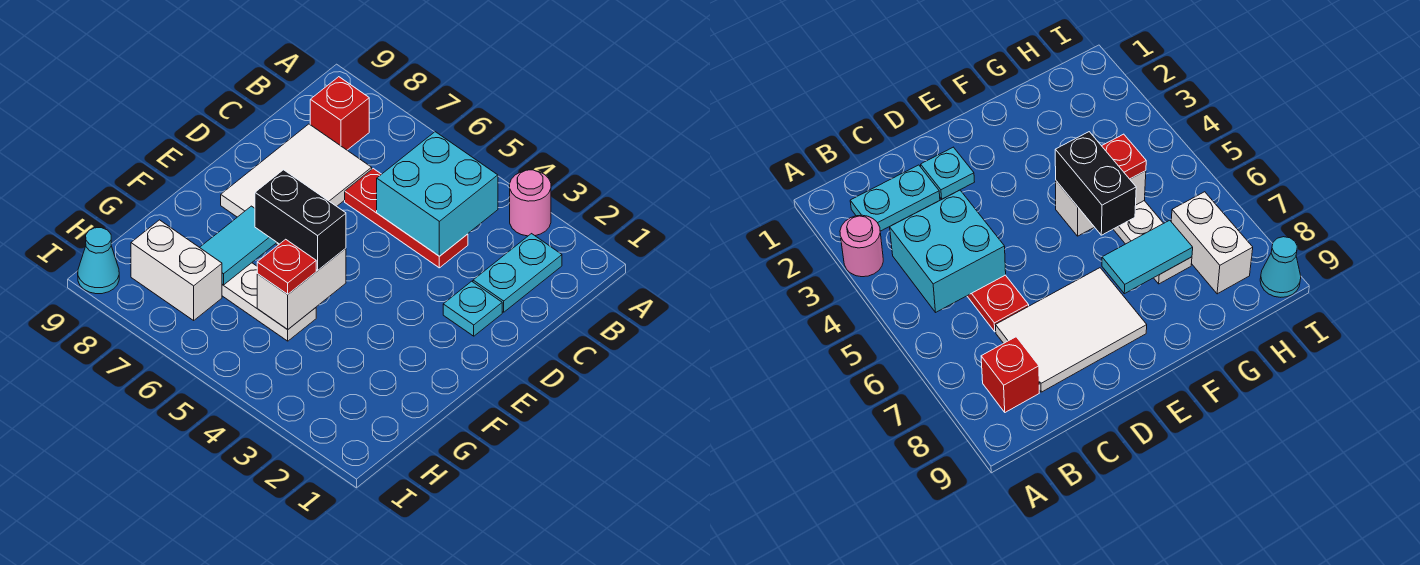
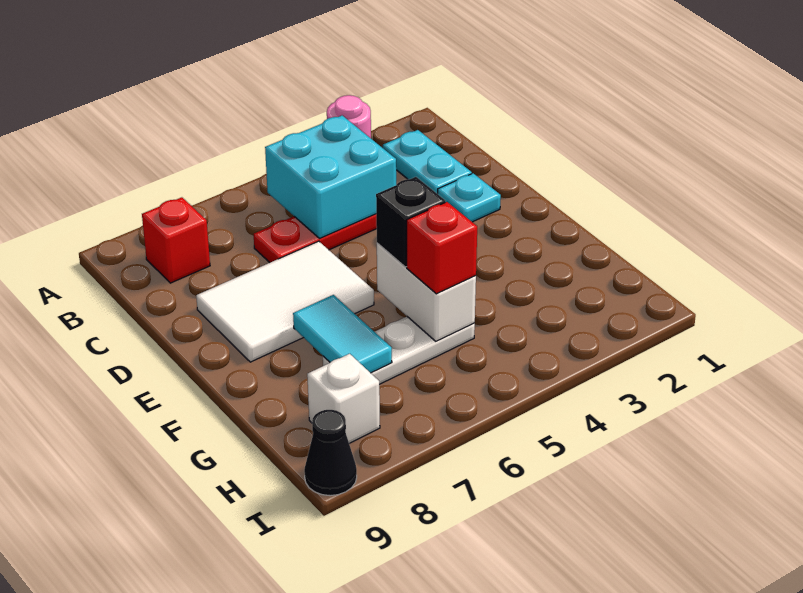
white 2x3 tile [221,124,372,245] -> white 2x3 tile turned to [196,241,374,362]
black 1x2 brick [255,170,346,270] -> black 1x1 brick [376,177,445,267]
red 1x1 plate [257,239,316,294] -> red 1x1 brick [407,202,477,294]
white 1x2 brick [131,220,222,320] -> white 1x1 brick [307,354,380,443]
cyan 1x1 cone [78,228,119,294] -> black 1x1 cone [304,410,357,496]

